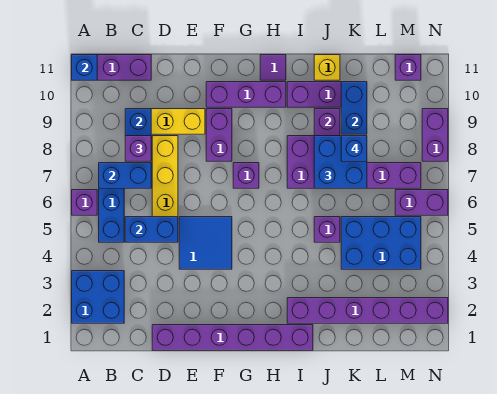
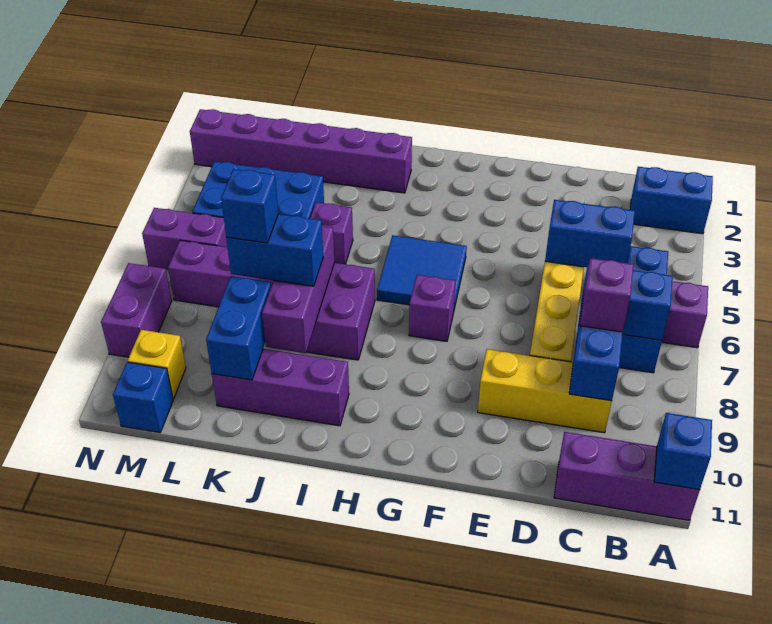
blue 2x2 brick [72,271,124,323] -> blue 1x2 brick [630,167,713,234]
purple 1x6 brick [152,325,313,350] -> none
blue 2x2 tile [179,217,232,269] -> blue 2x2 tile moved to [377,235,467,309]
purple 1x2 brick [206,109,232,161] -> none
purple 1x3 brick [206,82,286,107] -> none
purple 1x1 tile [260,55,286,80] -> none
blue 2x2 brick [314,136,367,188] -> blue 1x2 brick [226,214,323,286]
yellow 1x1 brick [314,55,340,80] -> yellow 1x1 brick moved to [127,330,186,399]
purple 1x1 brick [395,55,421,80] -> blue 1x1 brick [113,362,173,433]

